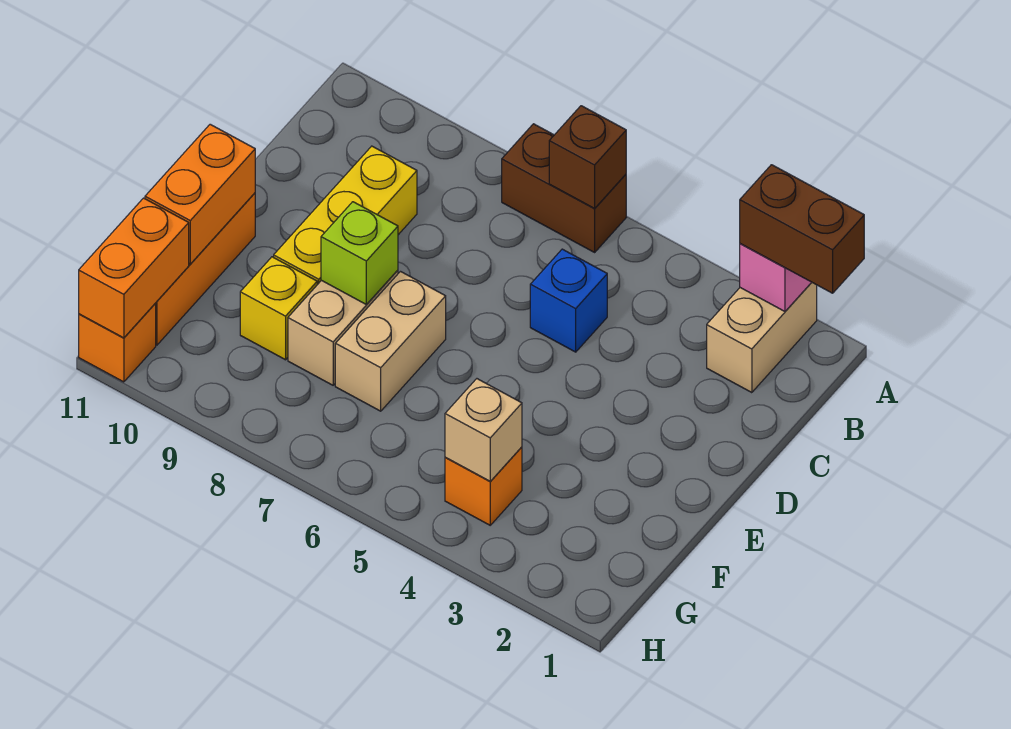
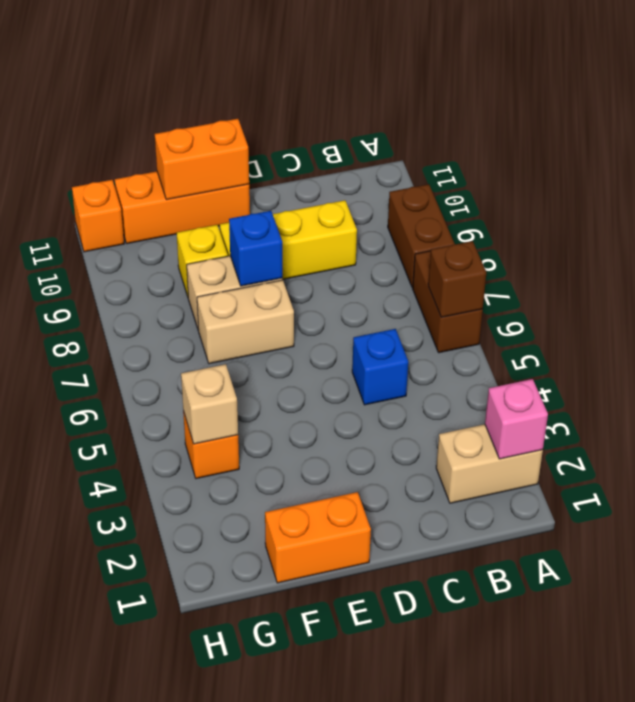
brown 1x2 brick [740,165,864,293] -> brown 1x2 brick moved to [388,184,455,288]
lime 1x1 brick [321,202,398,305] -> blue 1x1 brick [229,211,282,286]
orange 1x2 brick [79,198,189,338] -> orange 1x2 brick moved to [265,492,371,583]

